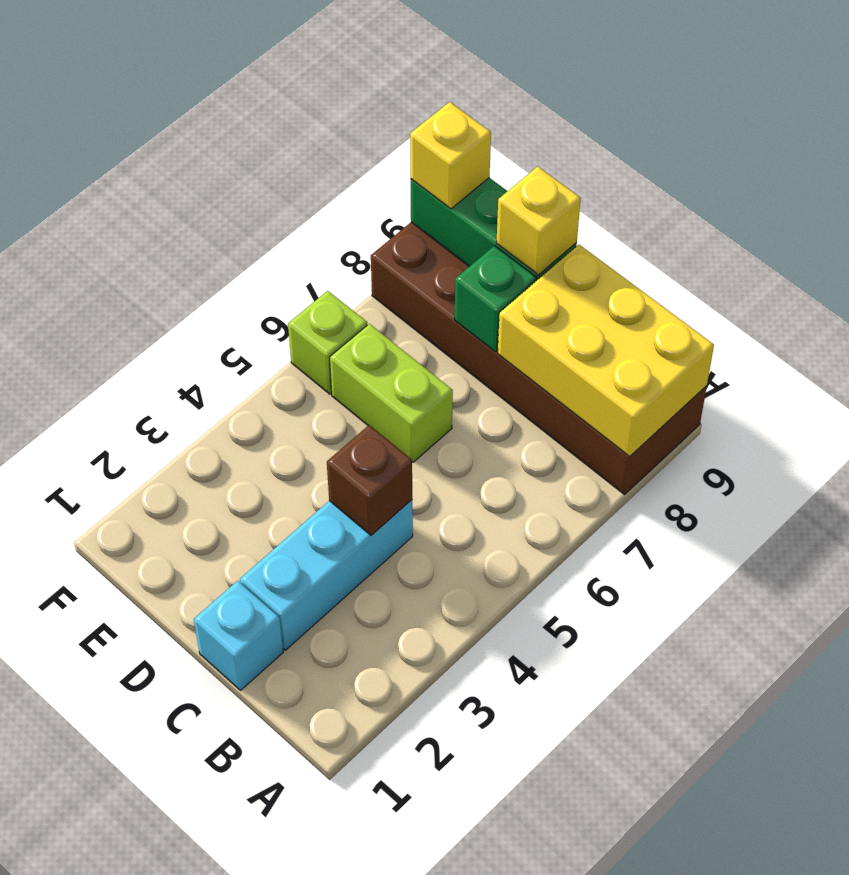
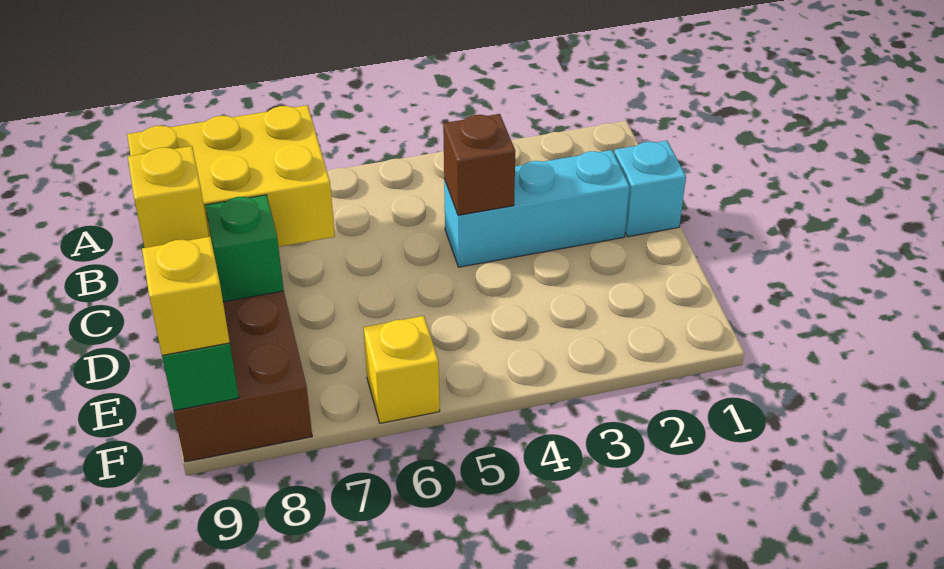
yellow 2x3 brick [498,245,714,457] -> yellow 2x3 brick turned to [127,105,335,247]
lime 1x2 brick [330,324,453,462] -> none
lime 1x1 brick [288,291,367,394] -> yellow 1x1 brick [363,316,440,423]

